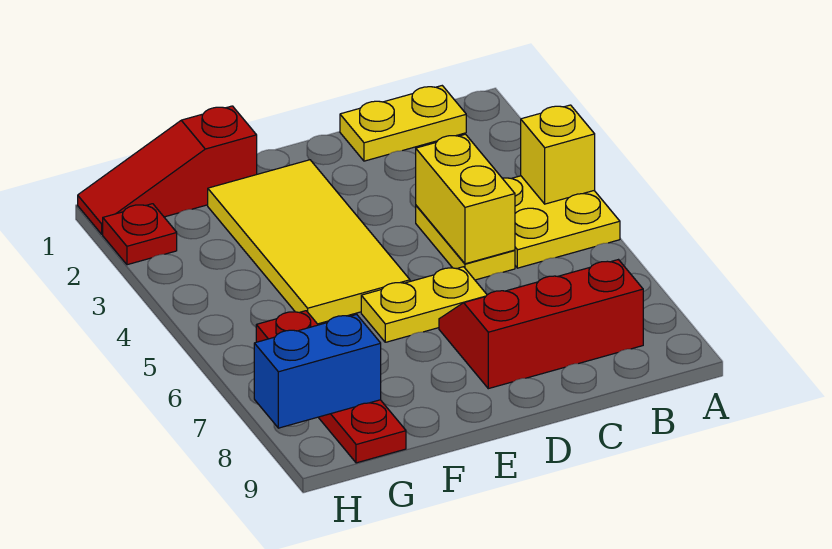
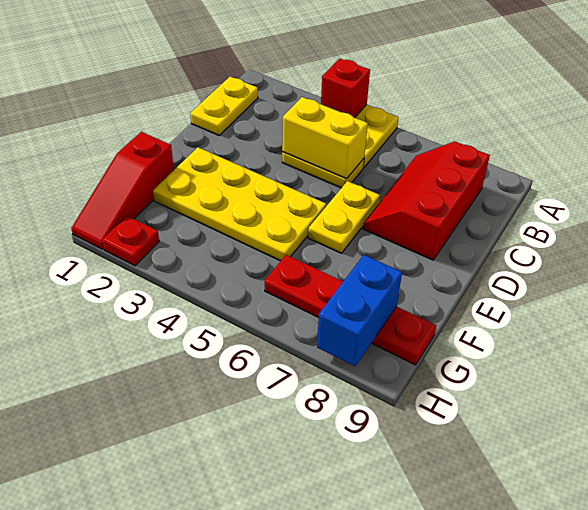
yellow 1x1 brick [521,105,595,204] -> red 1x1 brick [321,58,370,118]
yellow 2x4 tile [208,160,410,324] -> yellow 2x4 plate [153,147,326,261]

